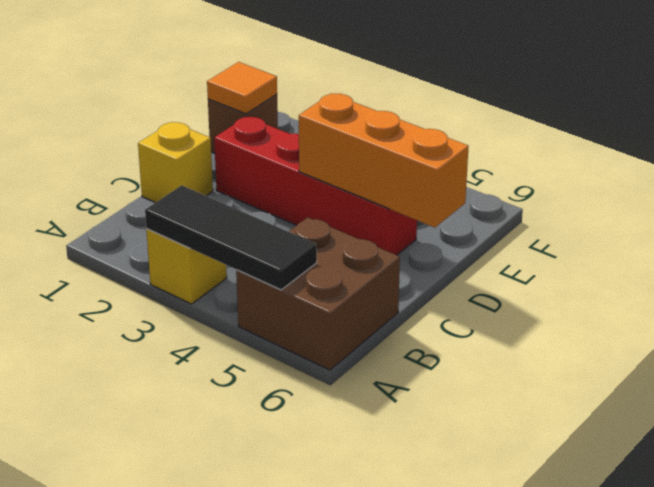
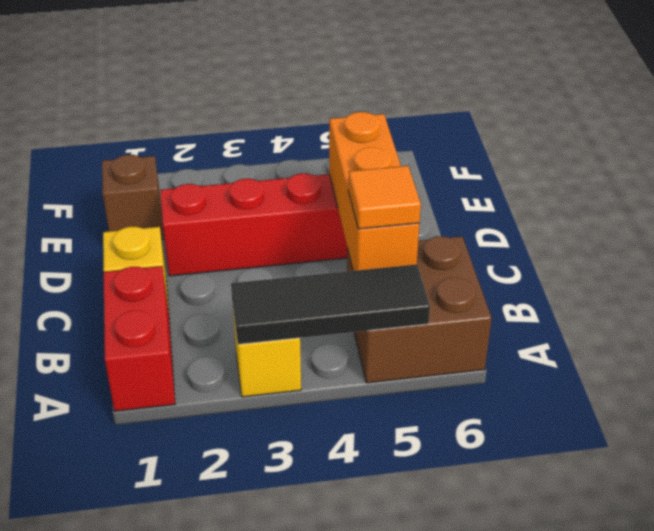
none -> red 1x2 brick [103,266,175,411]
orange 1x3 brick [299,94,469,228] -> orange 1x3 brick turned to [329,112,419,271]
orange 1x1 tile [207,62,277,114] -> orange 1x1 tile moved to [348,166,421,229]

